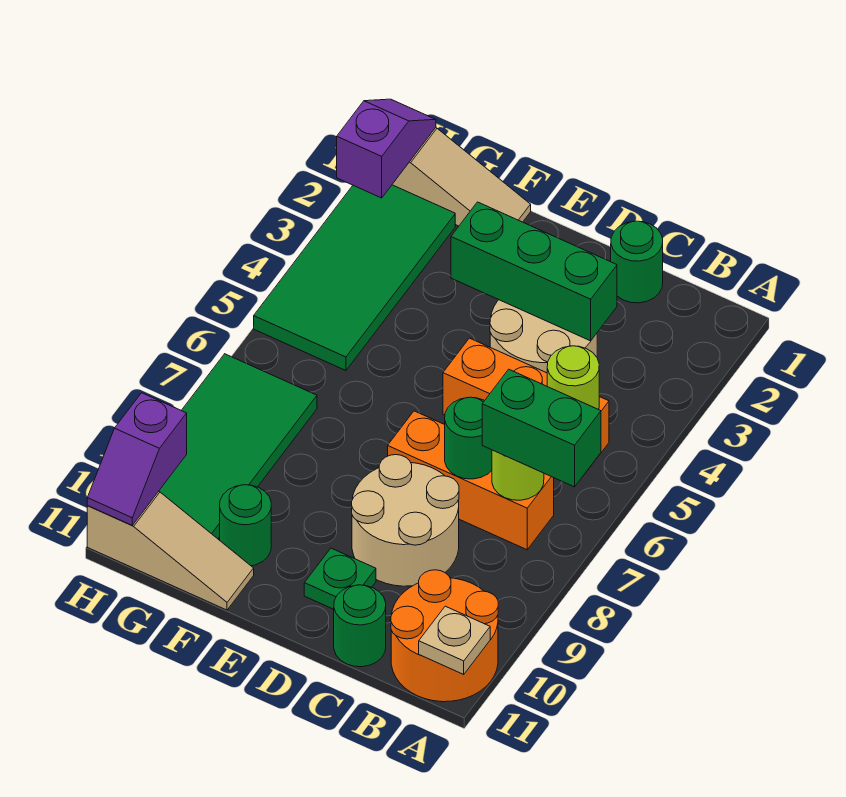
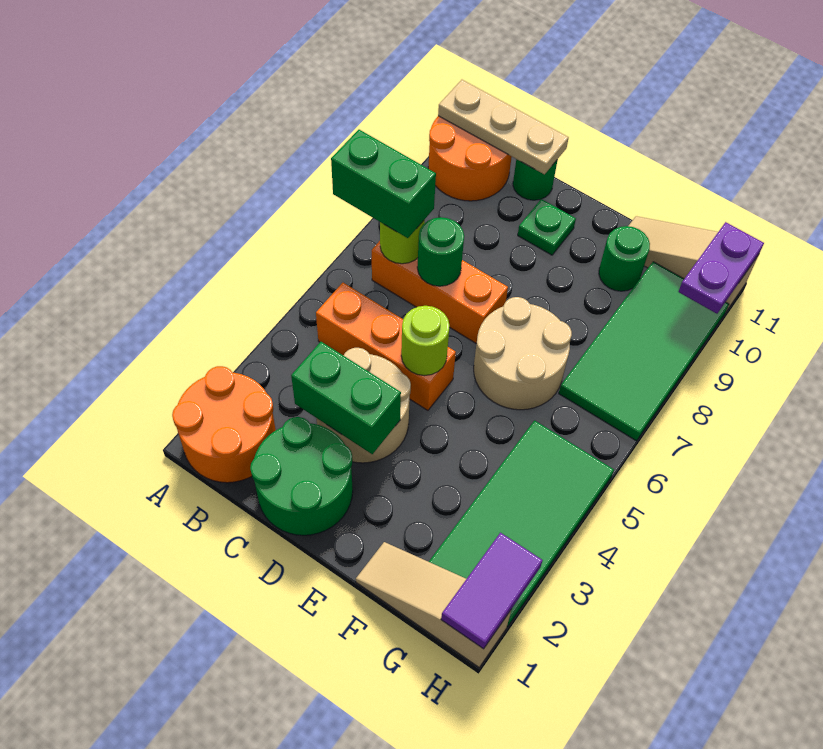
none -> orange 2x2 round brick [172,366,276,483]
tan 1x1 plate [419,606,490,674] -> tan 1x3 plate [438,80,569,174]
lime 1x1 round brick [547,346,599,410] -> lime 1x1 round brick moved to [401,306,450,376]
green 1x1 round brick [611,221,663,303] -> green 2x2 round brick [250,417,353,535]
green 1x3 brick [451,202,617,341] -> green 1x2 brick [291,342,401,454]
tan 2x2 round brick [352,455,459,586] -> tan 2x2 round brick moved to [474,297,572,410]
purple 1x2 slope [337,99,436,198] -> purple 1x2 tile [441,533,543,649]
purple 1x2 slope [87,393,187,525] -> purple 1x2 plate [678,222,764,314]

